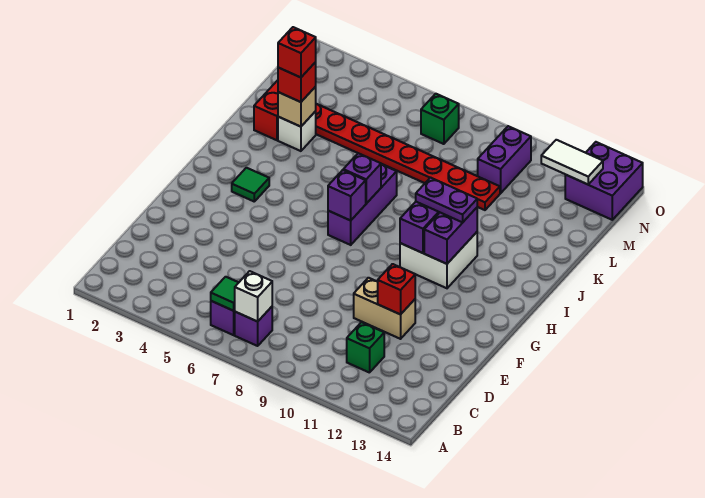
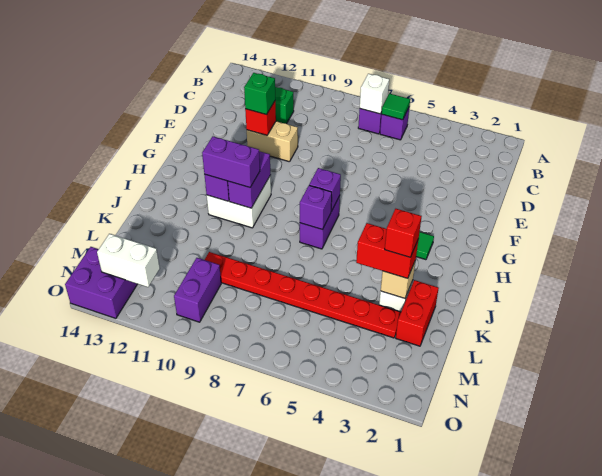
purple 1x3 brick [328,164,397,245] -> purple 1x2 brick [300,196,340,249]
purple 1x2 plate [416,178,477,222] -> purple 1x2 brick [202,137,260,187]
red 1x1 brick [278,62,316,102] -> red 1x2 brick [356,223,418,278]
green 1x1 brick [421,94,459,144] -> green 1x1 brick moved to [244,73,275,115]
white 1x2 tile [541,140,603,185] -> white 1x2 brick [97,234,160,287]

